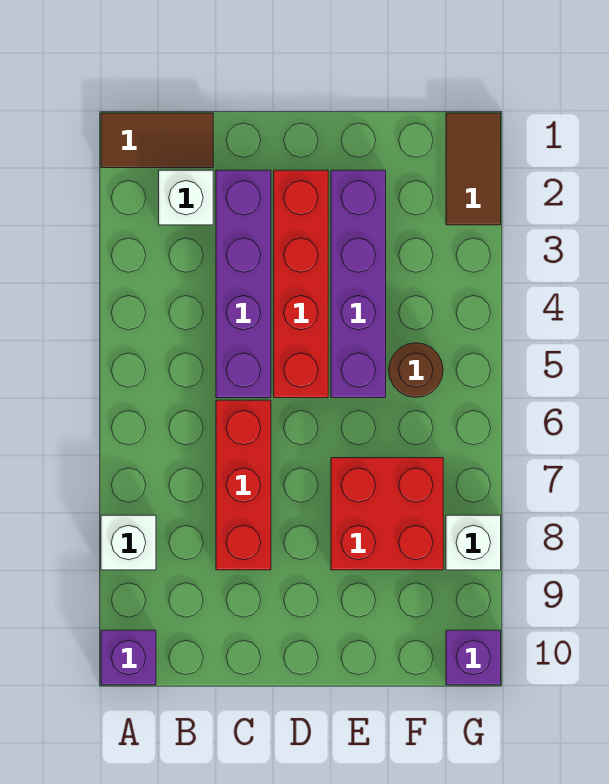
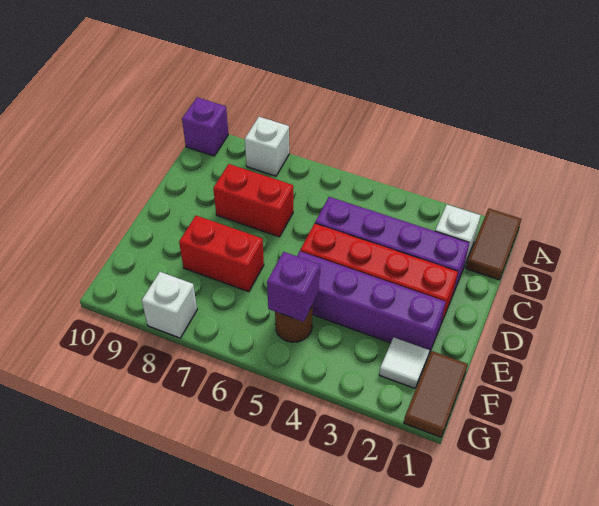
red 1x3 brick [216,400,271,570] -> red 1x2 brick [213,164,293,237]
red 2x2 brick [331,458,443,570] -> red 1x2 brick [179,216,264,292]
none -> white 1x1 tile [379,337,429,388]
brown 1x2 tile [446,113,501,225] -> brown 1x2 tile turned to [404,351,468,437]
purple 1x1 brick [446,630,501,685] -> purple 1x1 brick moved to [267,252,320,322]

